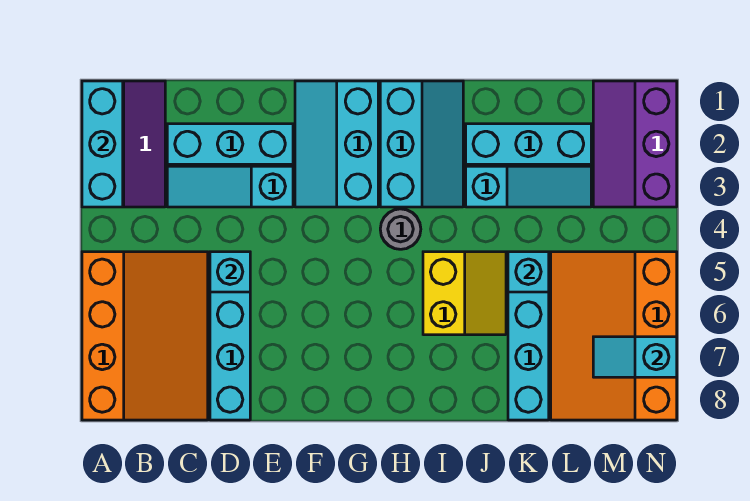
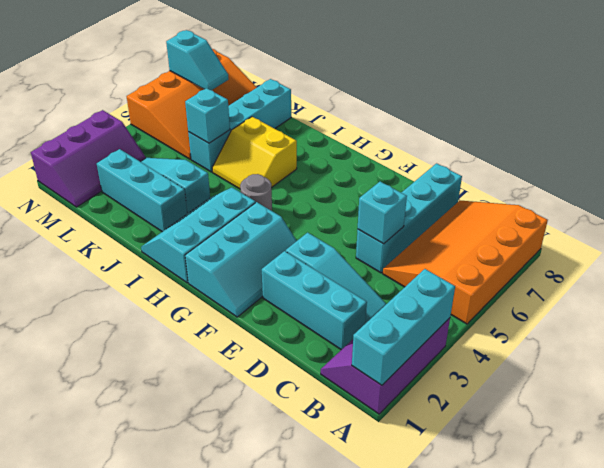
yellow 2x2 slope [423,252,506,335] -> yellow 2x2 slope turned to [212,117,297,189]

